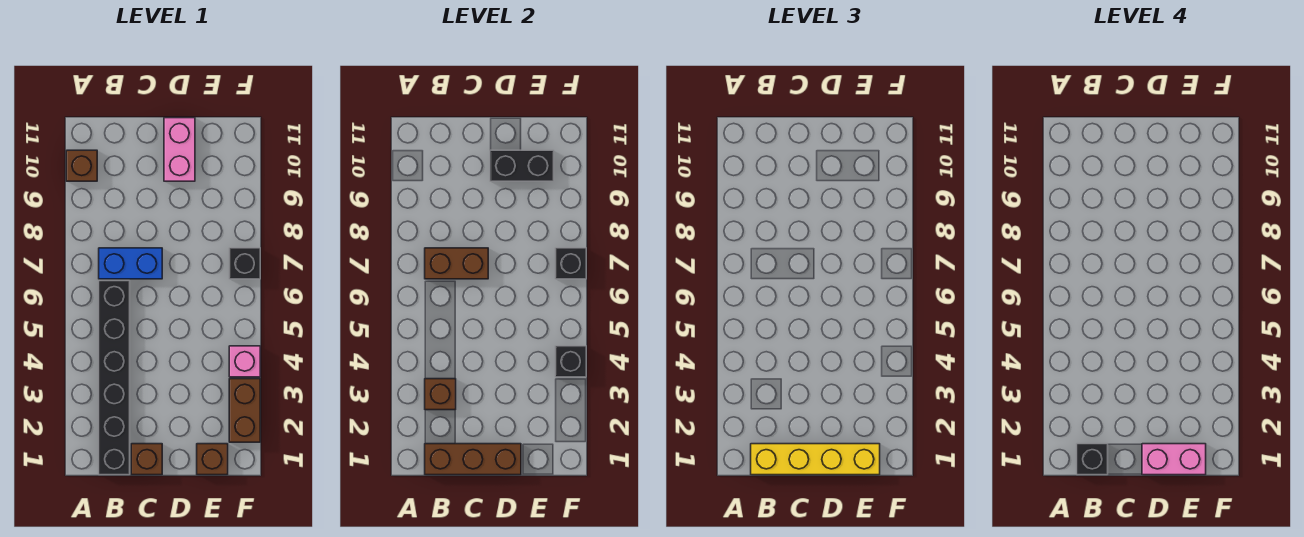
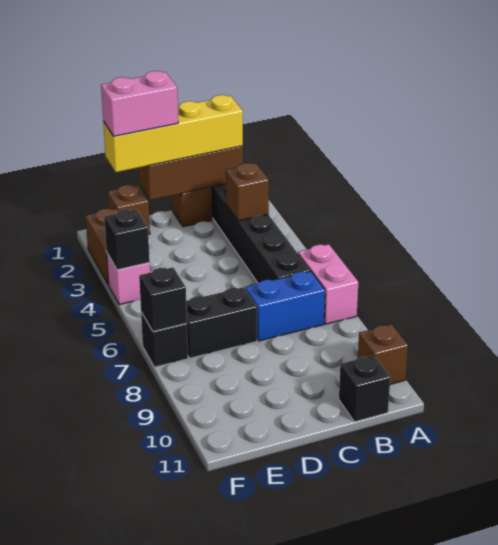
black 1x1 brick [1077,444,1108,475] -> black 1x1 brick moved to [339,355,390,422]
brown 1x2 brick [425,248,488,279] -> none
pink 1x2 brick [164,118,195,181] -> pink 1x2 brick moved to [298,244,358,324]
black 1x2 brick [490,150,554,181] -> black 1x2 brick moved to [186,287,257,358]

